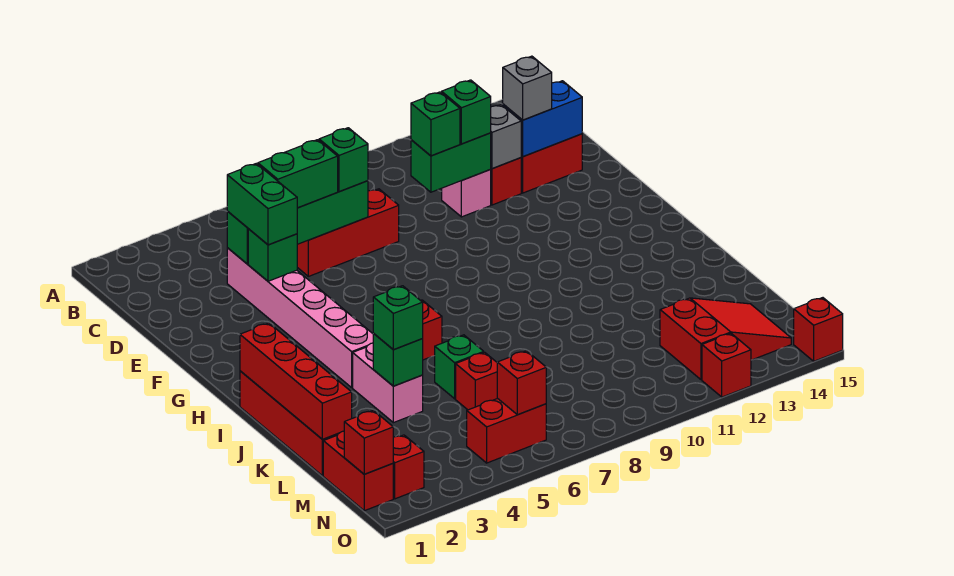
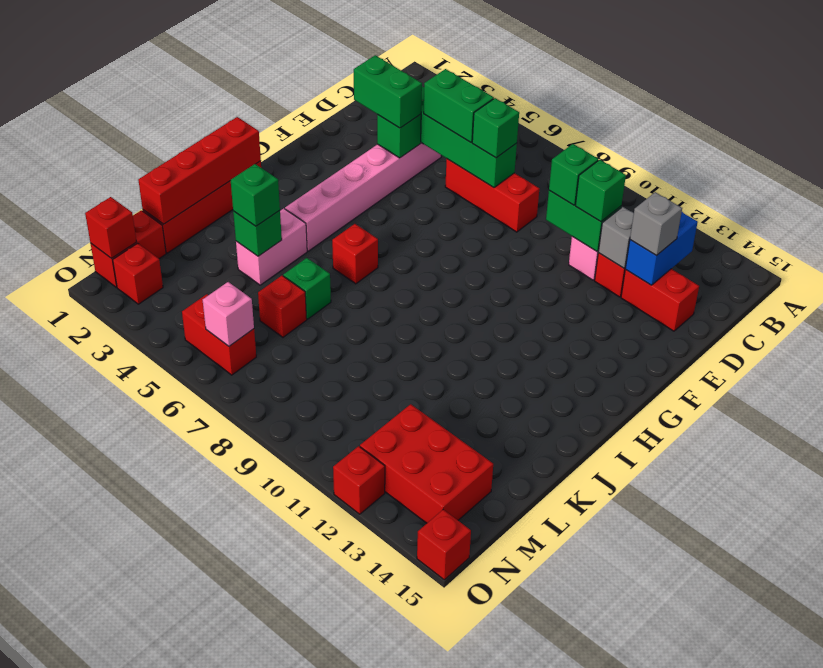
green 1x2 brick [227,163,297,245] -> green 1x2 brick turned to [354,55,422,128]
blue 1x2 brick [503,81,582,157] -> blue 1x2 brick turned to [625,212,698,285]
red 2x3 slope [660,298,791,380] -> red 2x3 brick [360,404,493,523]
red 1x1 brick [497,351,546,415] -> pink 1x1 brick [203,282,254,346]

